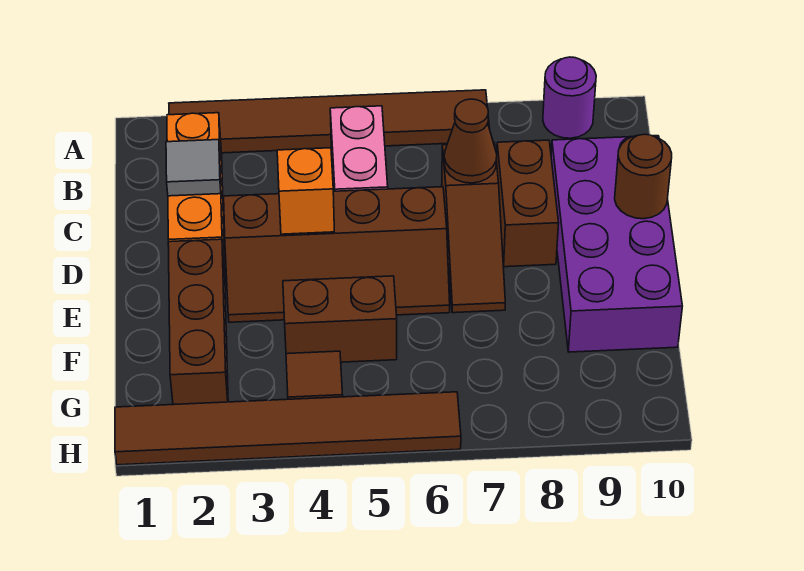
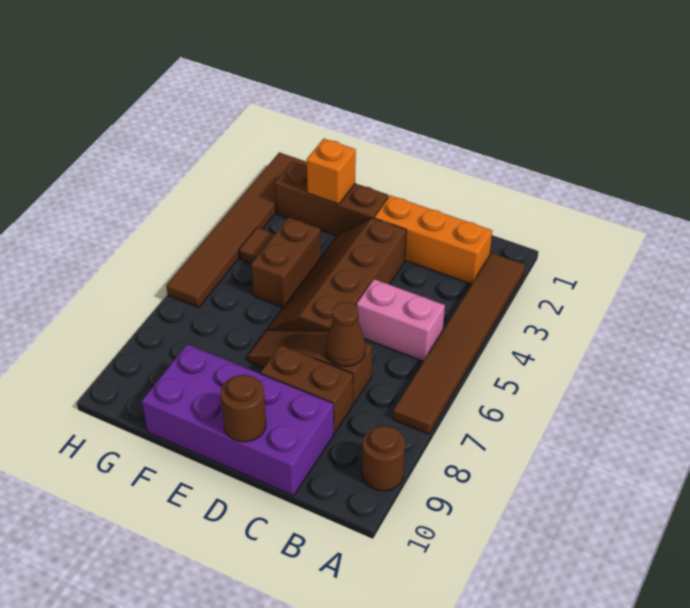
purple 1x1 round brick [543,57,596,138] -> brown 1x1 round brick [362,426,405,491]
grey 1x1 tile [166,140,221,196] -> none
orange 1x1 brick [277,148,334,234] -> orange 1x1 brick moved to [307,139,356,204]

